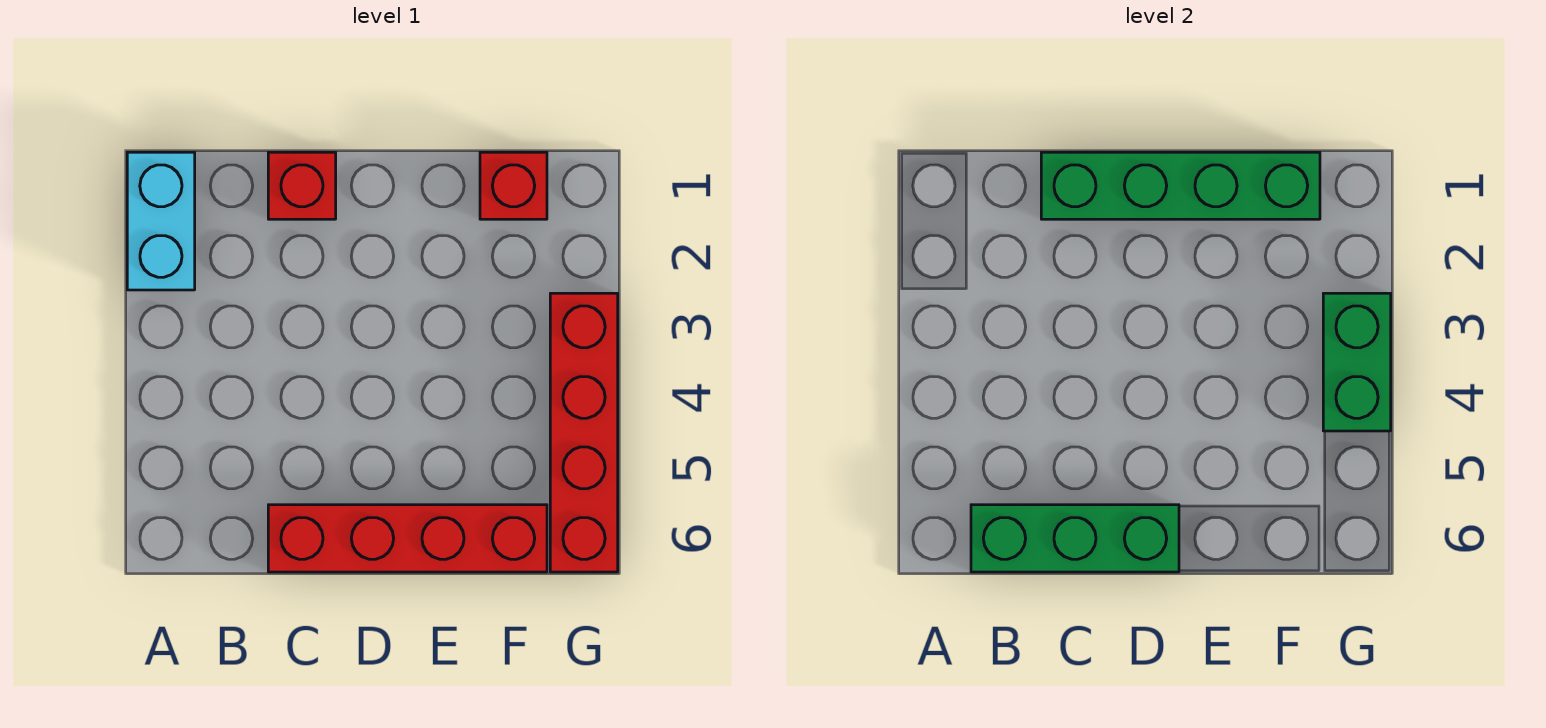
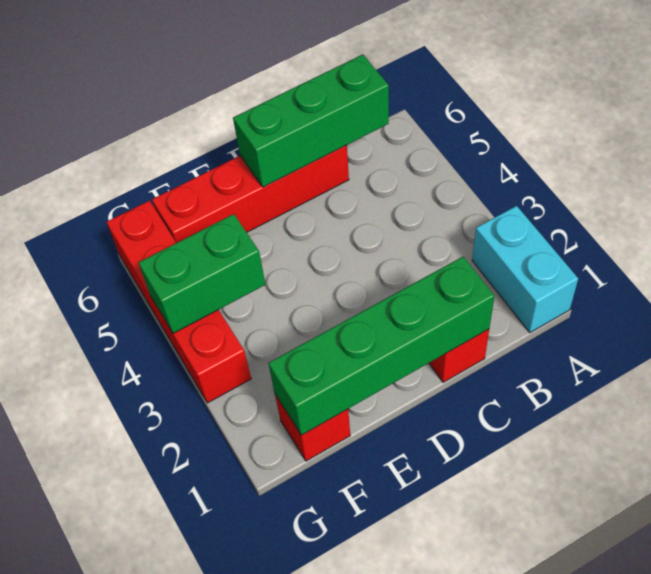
green 1x2 brick [1323,293,1391,431] -> green 1x2 brick turned to [138,214,265,333]

